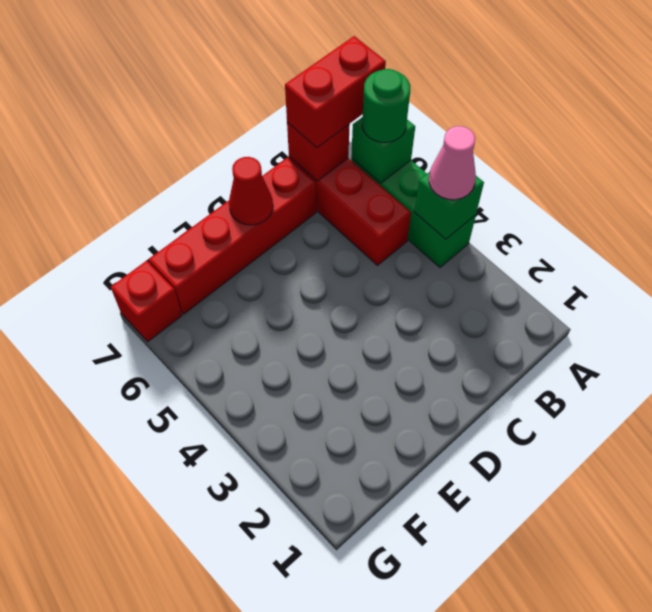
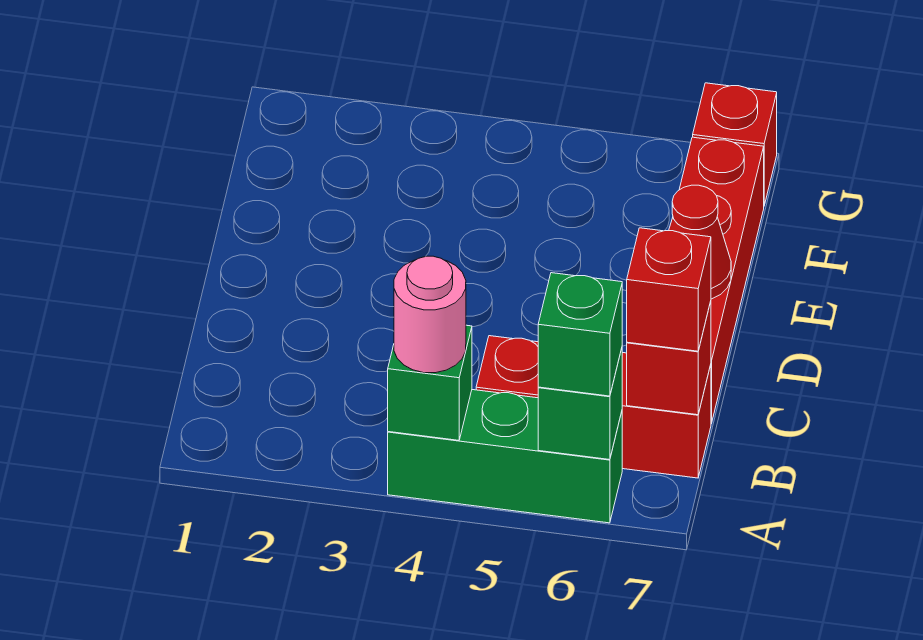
pink 1x1 cone [429,126,476,200] -> pink 1x1 round brick [394,256,466,373]
green 1x1 round brick [362,69,410,142] -> green 1x1 brick [538,273,622,396]
red 1x2 brick [285,36,386,148] -> red 1x1 brick [627,228,711,351]

